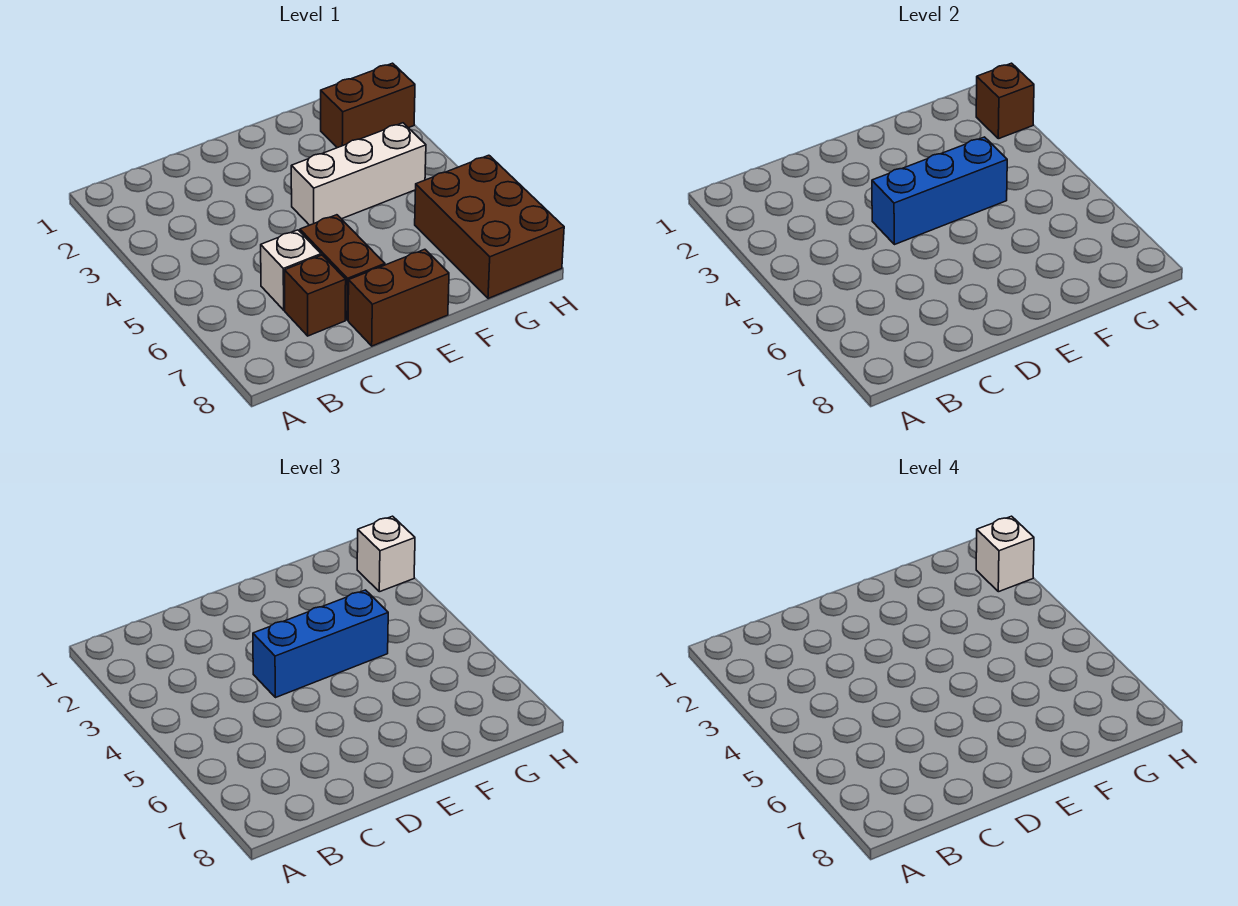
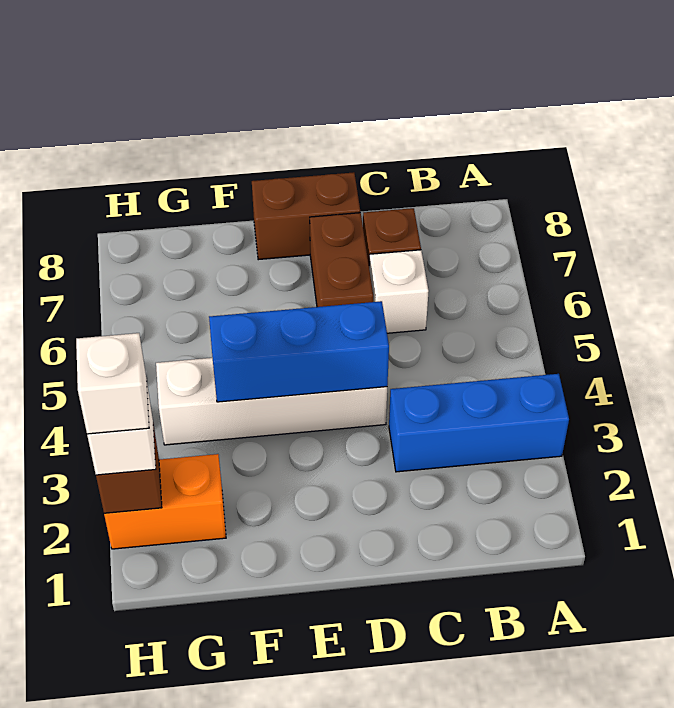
blue 1x3 brick [253,590,388,698] -> blue 1x3 brick moved to [389,374,569,472]
white 1x3 brick [291,123,426,225] -> white 1x4 brick [156,358,387,445]
brown 1x2 brick [321,63,415,148] -> orange 1x2 brick [104,454,226,549]
brown 2x3 brick [415,155,564,299] -> none

